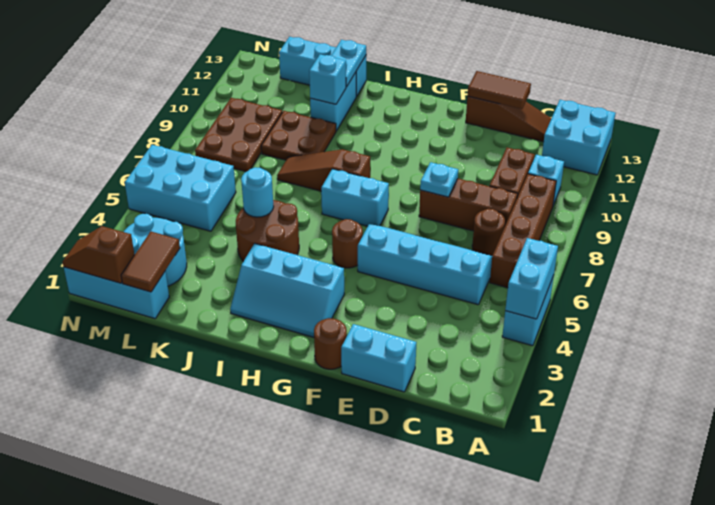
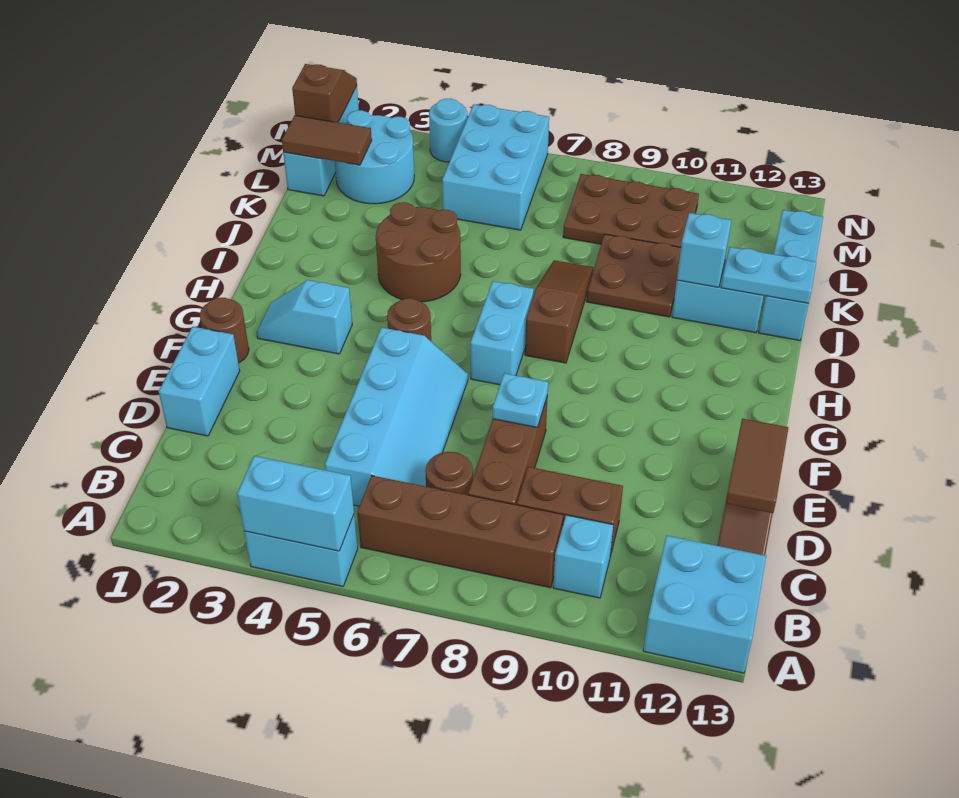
cyan 2x3 slope [230,243,344,337] -> cyan 1x2 slope [257,280,352,354]
cyan 1x1 round brick [241,167,274,217] -> cyan 1x1 round brick moved to [429,98,467,162]

